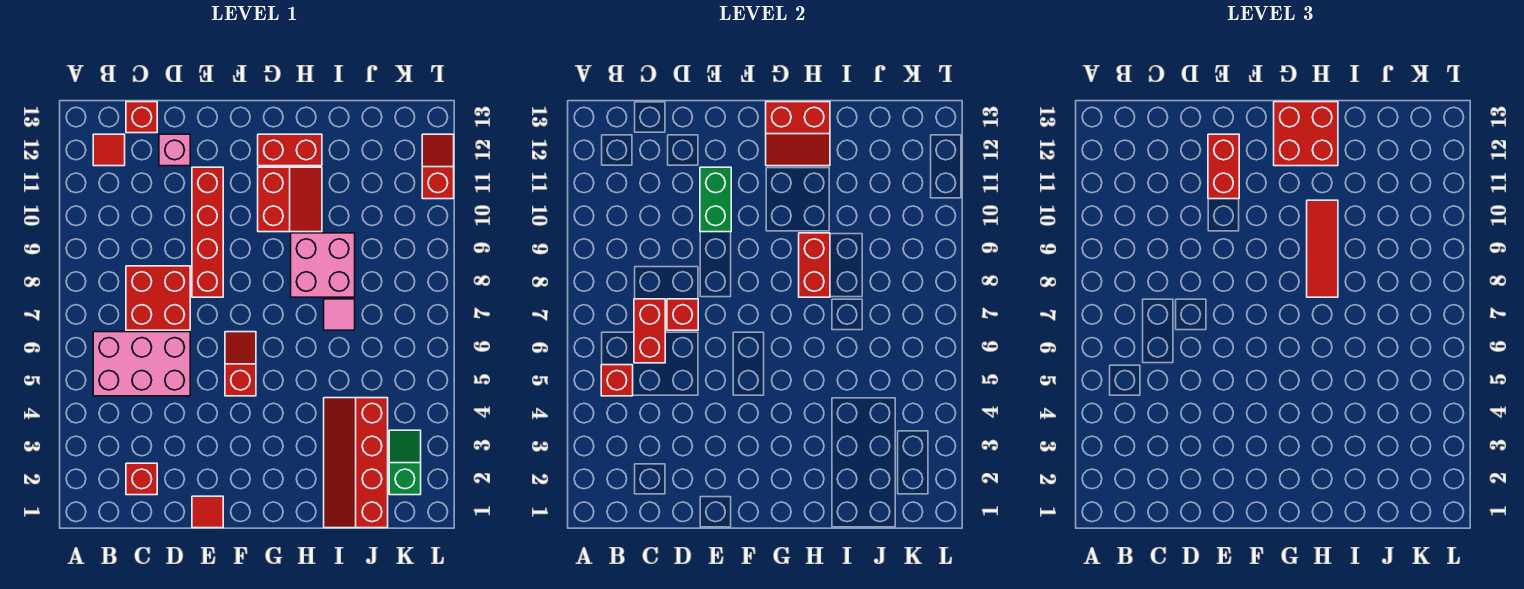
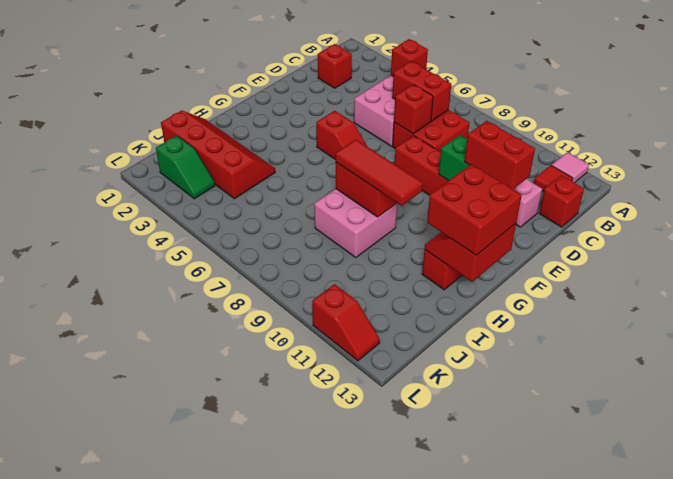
red 1x1 tile [192,496,223,528] -> none
red 2x2 slope [258,167,322,232] -> none
pink 1x1 tile [324,299,355,330] -> pink 1x1 tile moved to [552,152,589,183]

